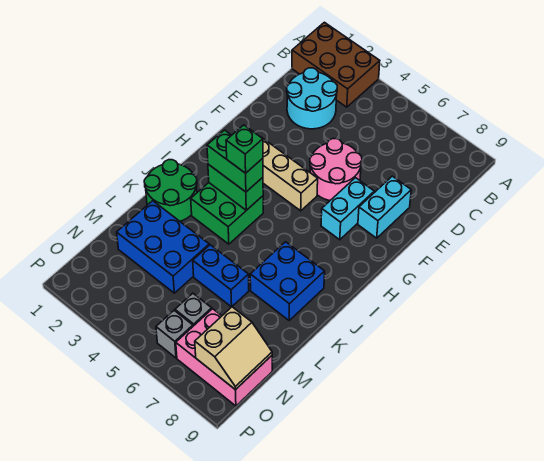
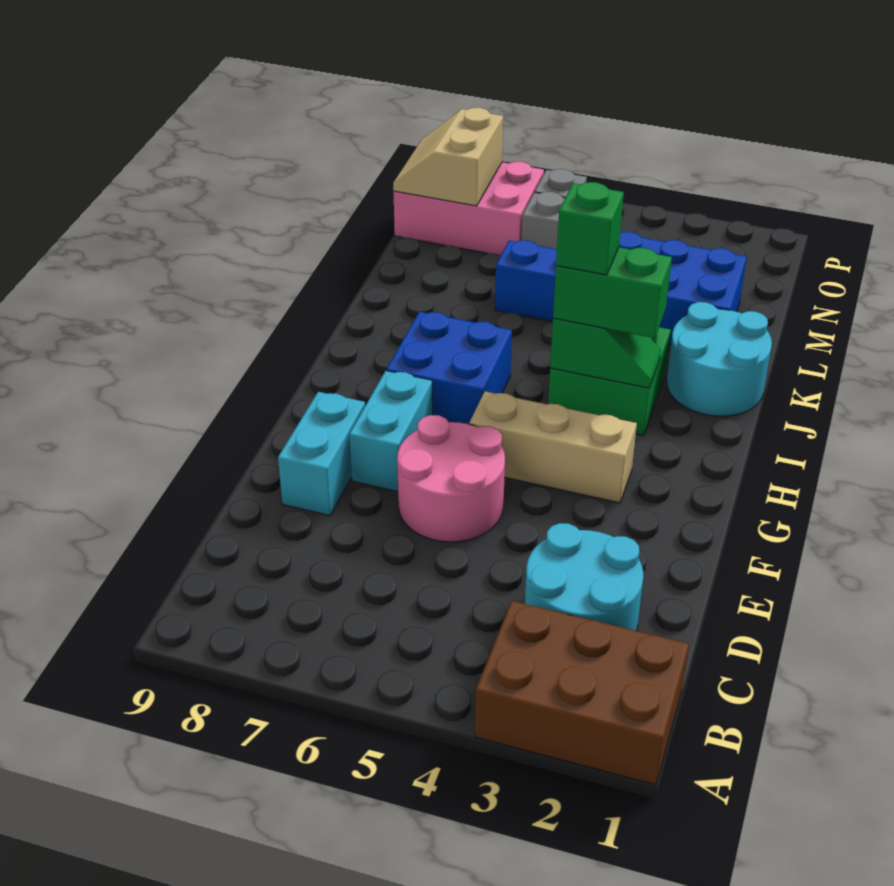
green 1x2 brick [208,164,263,210] -> green 1x2 slope [550,318,661,388]
green 2x2 round brick [144,160,197,221] -> cyan 2x2 round brick [667,302,772,416]
blue 2x2 brick [250,242,325,320] -> blue 2x2 brick moved to [386,312,512,424]

